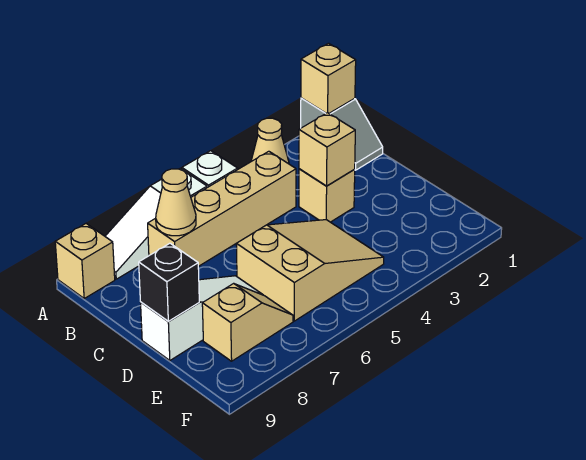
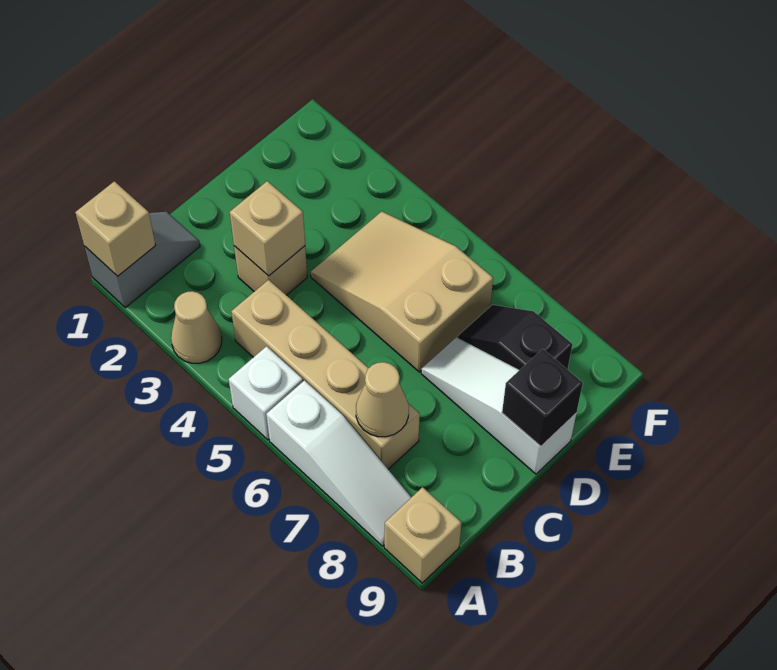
tan 1x2 slope [202,283,293,361] -> black 1x2 slope [458,305,572,370]

